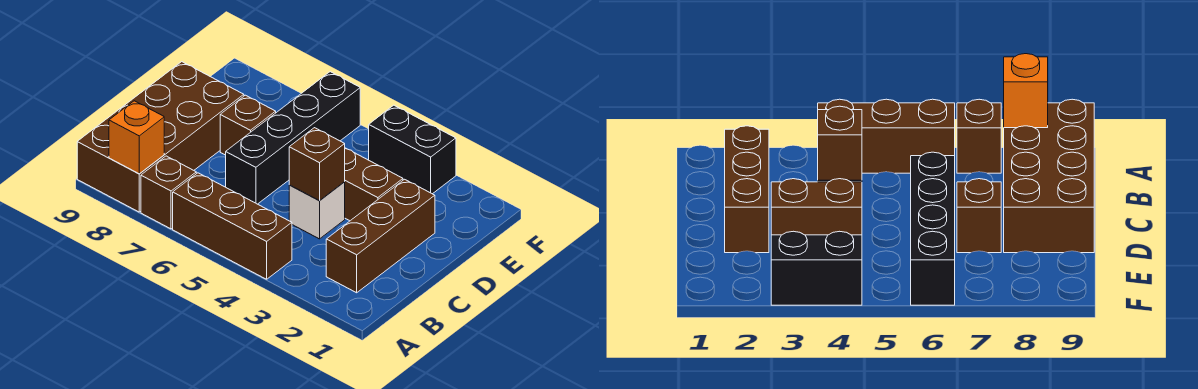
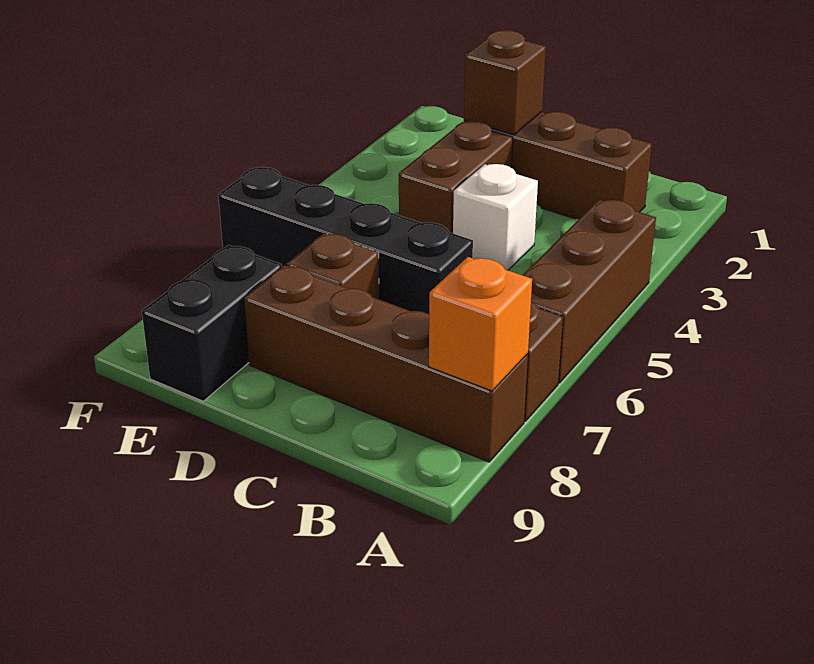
brown 2x4 brick [77,62,244,212] -> brown 1x4 brick [244,265,528,462]
brown 1x1 brick [289,128,345,201] -> brown 1x1 brick moved to [464,30,546,135]
black 1x2 brick [369,105,456,194] -> black 1x2 brick moved to [142,245,282,401]

